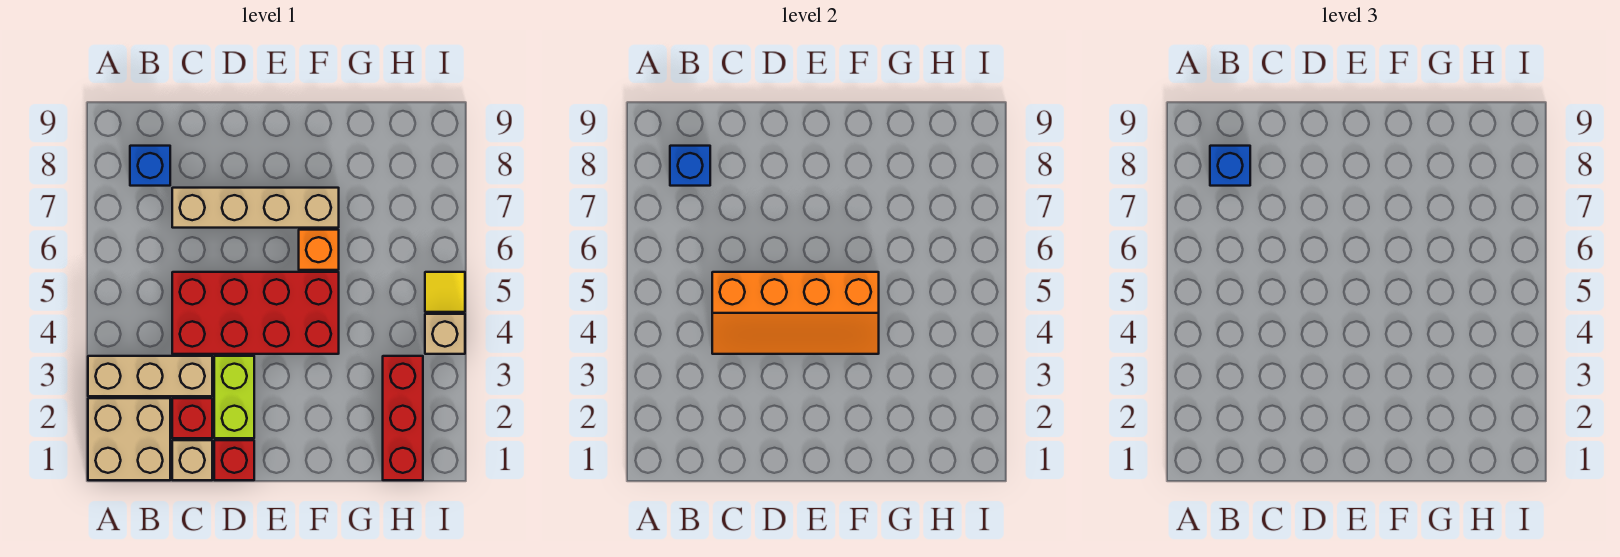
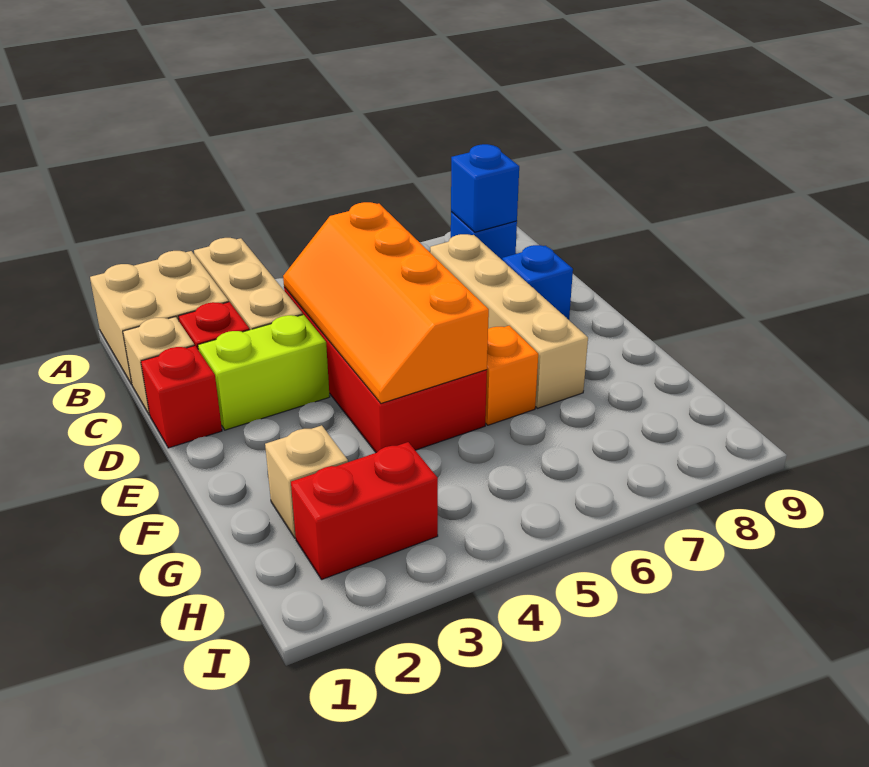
blue 1x1 brick [1210,146,1250,186] -> blue 1x1 brick moved to [502,245,573,320]
red 1x3 brick [383,356,423,480] -> red 1x2 brick [291,442,438,580]
tan 1x1 brick [425,314,465,354] -> tan 1x1 brick moved to [265,425,348,538]
yellow 1x1 tile [425,272,465,312] -> none

